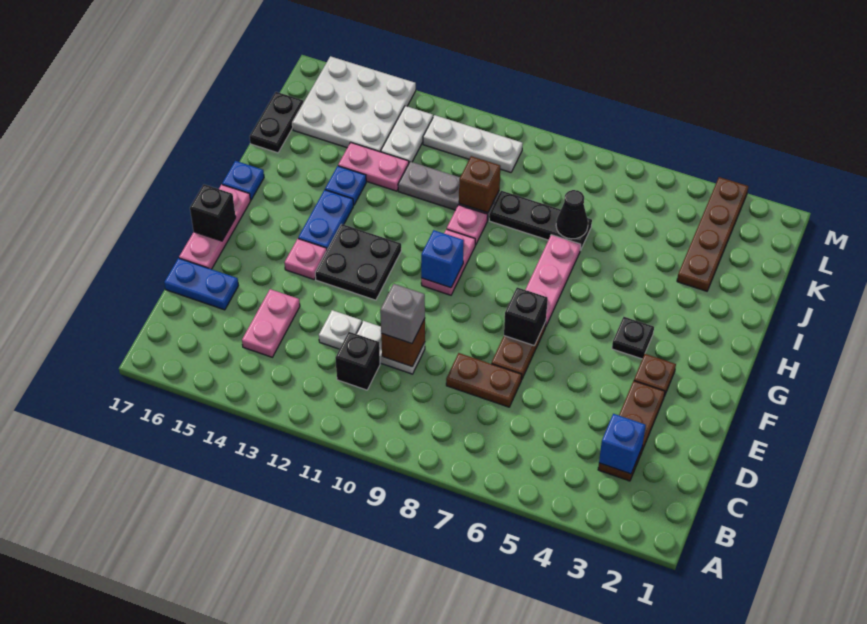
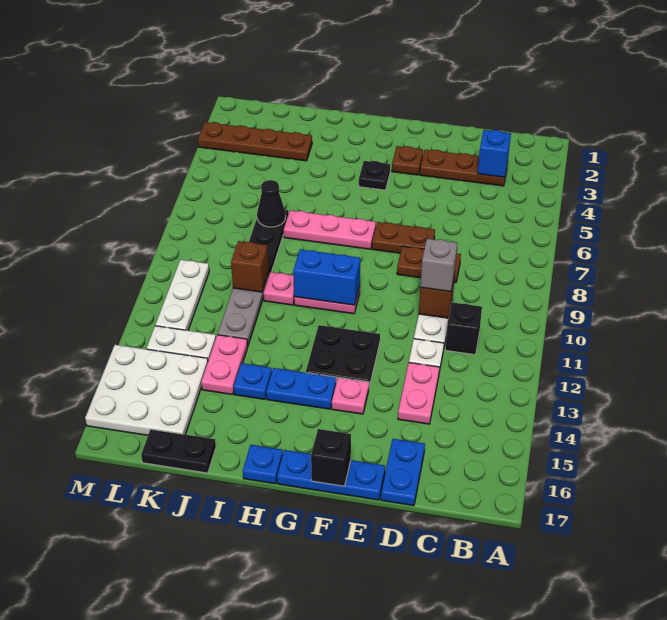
pink 1x2 plate [242,289,300,357] -> pink 1x2 plate turned to [398,363,440,424]
brown 1x2 plate [446,353,522,407] -> brown 1x2 plate turned to [397,246,461,283]
pink 1x3 plate [179,185,251,269] -> blue 1x3 plate [277,450,385,500]
black 1x1 brick [504,287,548,346] -> none
blue 1x1 brick [421,230,464,288] -> blue 1x2 brick [293,249,360,305]

